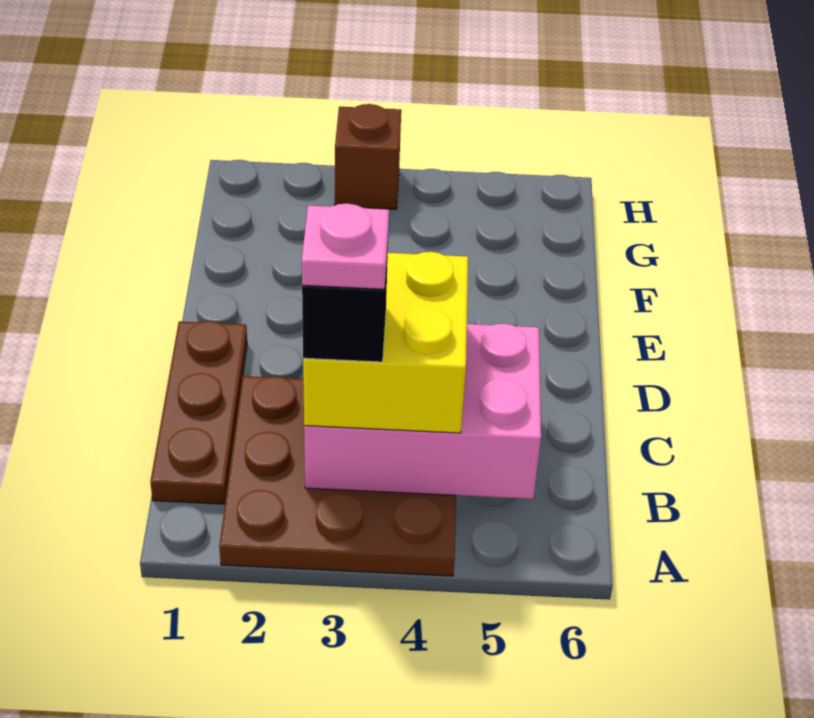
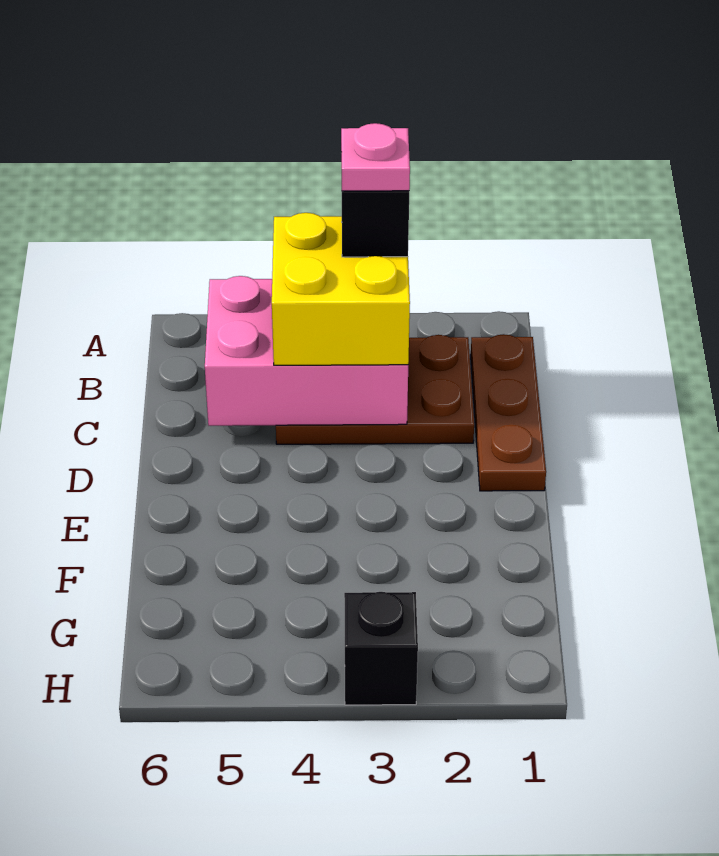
brown 3x3 plate [219,376,456,576] -> brown 2x3 plate [276,335,474,444]
brown 1x1 brick [335,104,401,209] -> black 1x1 brick [344,592,418,705]

